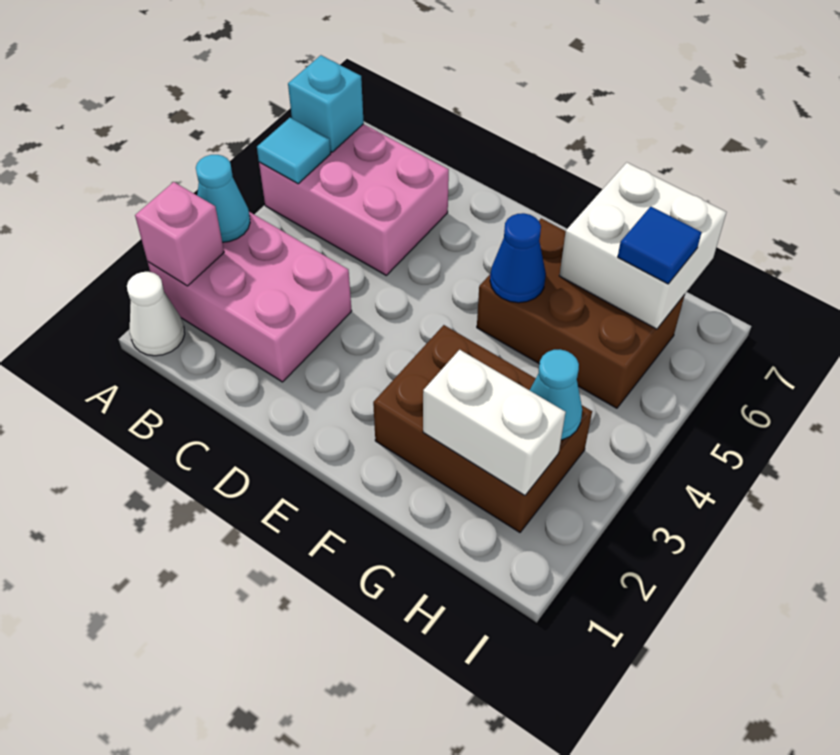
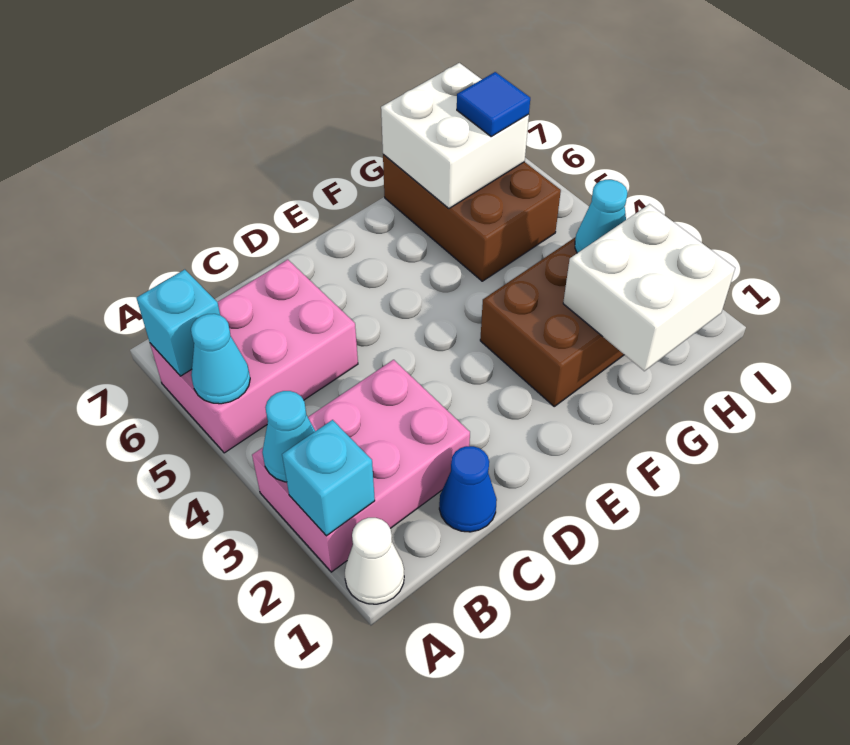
pink 1x1 brick [135,182,224,286] -> cyan 1x1 brick [282,420,375,536]
cyan 1x1 tile [257,118,331,184] -> cyan 1x1 cone [191,314,250,404]
brown 2x3 brick [477,218,685,408] -> brown 2x3 brick turned to [383,154,561,281]
blue 1x1 cone [490,213,546,303] -> blue 1x1 cone moved to [439,446,497,532]
white 1x2 brick [423,350,566,495] -> white 2x2 brick [563,204,735,371]

